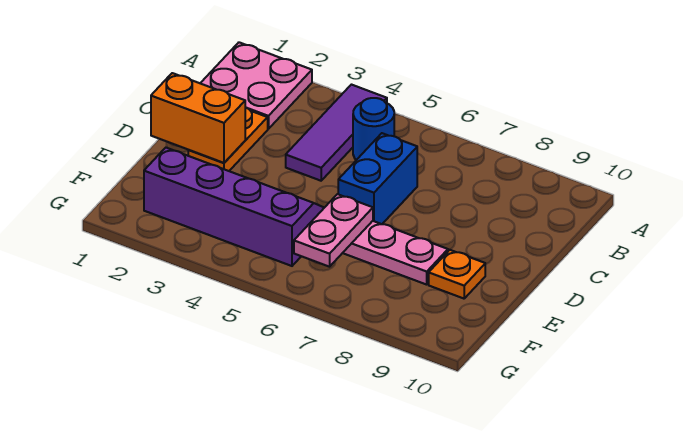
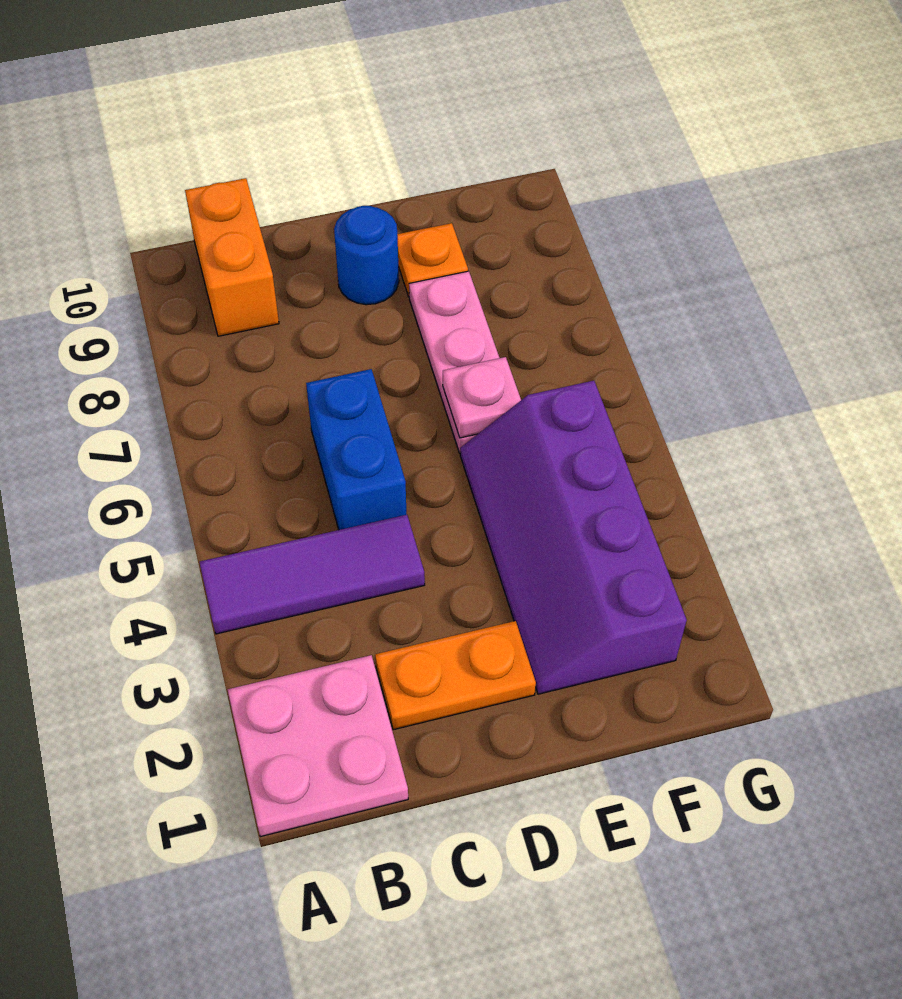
blue 1x1 round brick [353,98,394,160] -> blue 1x1 round brick moved to [334,206,399,305]
blue 1x2 brick [338,133,417,224] -> blue 1x2 brick turned to [306,369,407,530]
orange 1x2 brick [151,73,245,163] -> orange 1x2 brick moved to [185,178,279,336]
pink 1x2 plate [294,194,373,267] -> pink 1x1 plate [443,357,521,438]

